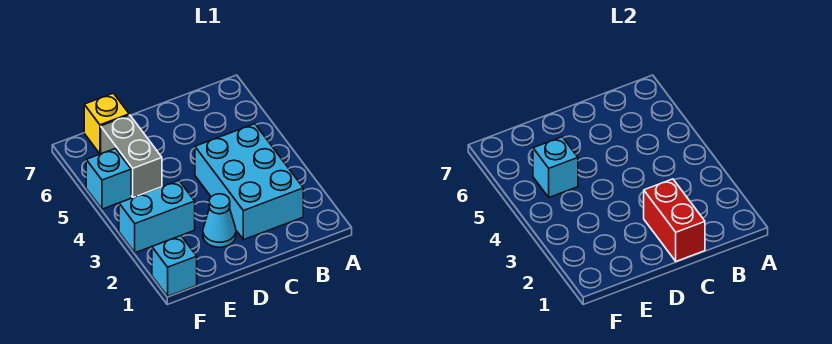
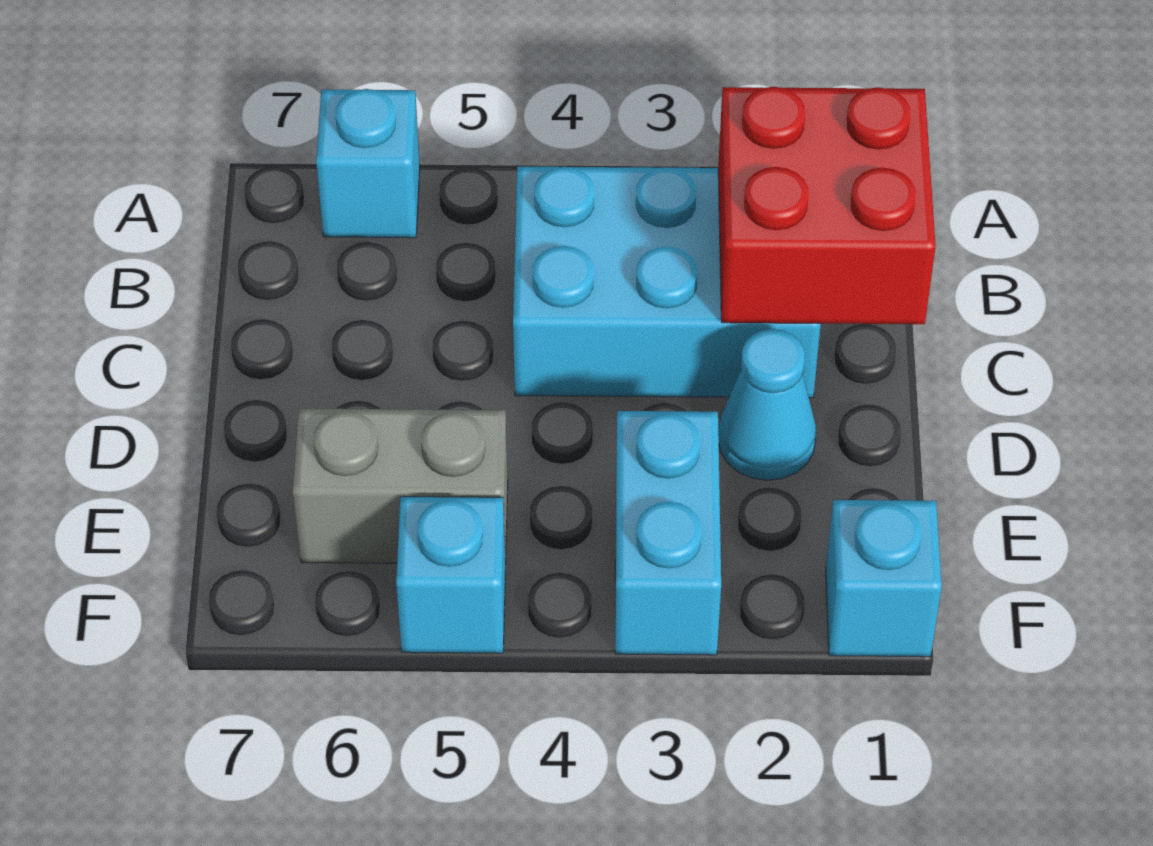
red 1x2 brick [644,179,705,261] -> red 2x2 brick [718,87,936,324]
cyan 1x1 brick [533,137,578,197] -> cyan 1x1 brick moved to [316,89,420,238]
yellow 1x1 brick [84,93,129,154] -> none

